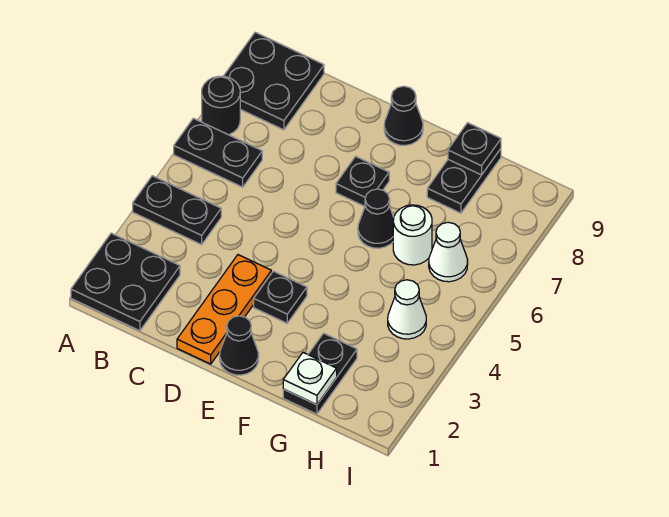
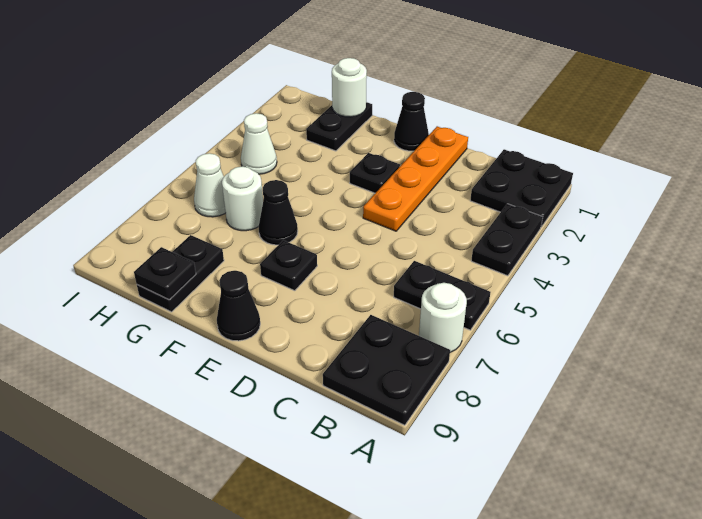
black 1x2 plate [133,176,221,245] -> black 1x2 plate turned to [471,204,543,276]
black 1x1 round brick [202,76,240,135] -> white 1x1 round brick [419,283,467,352]
orange 1x3 plate [177,255,271,364] -> orange 1x4 plate [363,126,468,231]
white 1x1 plate [283,353,337,405] -> white 1x1 round brick [332,58,367,117]

